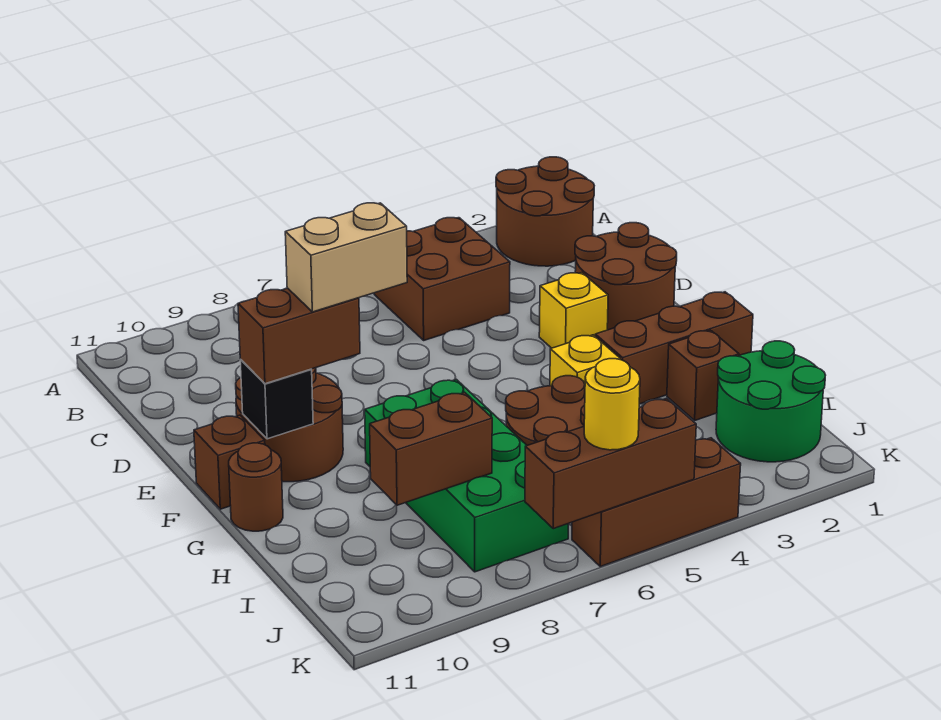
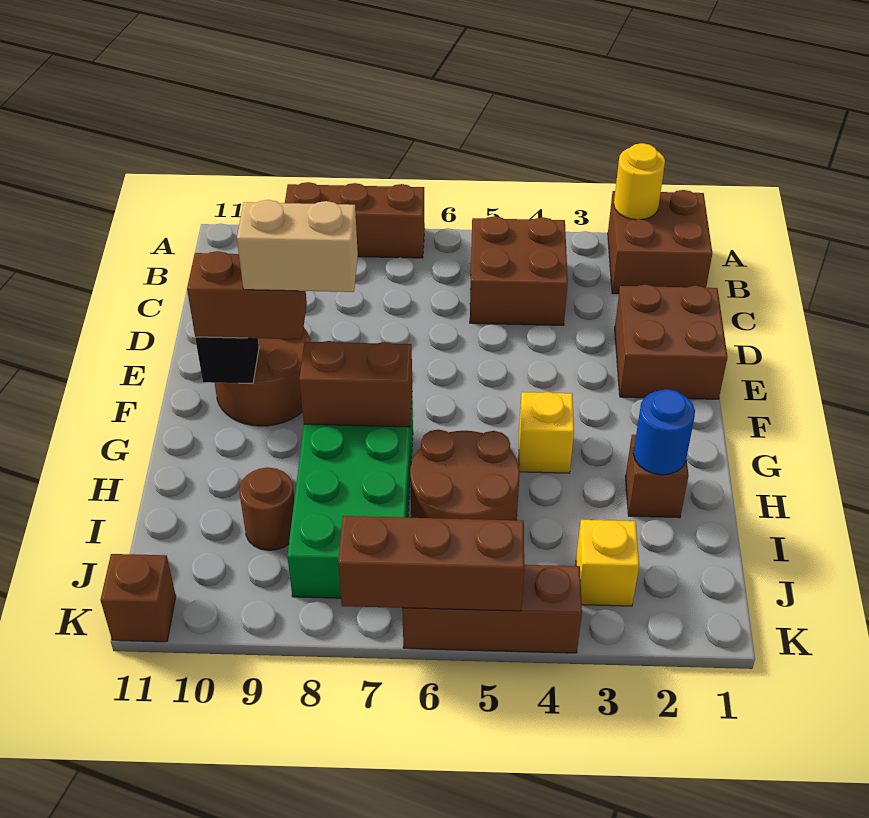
brown 2x2 round brick [496,157,594,266] -> brown 2x2 brick [608,190,712,294]
brown 2x2 round brick [575,223,677,330] -> brown 2x2 brick [615,285,727,399]
yellow 1x1 brick [539,273,608,348] -> yellow 1x1 brick moved to [576,520,639,606]
brown 1x1 brick [194,415,265,509] -> brown 1x1 brick moved to [100,554,176,642]
brown 1x3 brick [595,292,753,404] -> brown 1x3 brick moved to [285,182,425,258]
brown 1x1 round brick [229,443,283,531] -> brown 1x1 round brick moved to [239,468,294,551]
none -> blue 1x1 round brick [633,389,695,475]
green 2x2 round brick [716,341,825,462] -> none
brown 1x2 brick [370,392,492,505] -> brown 1x2 brick moved to [299,341,412,427]
yellow 1x1 round brick [584,359,640,450] -> yellow 1x1 round brick moved to [614,143,665,220]

